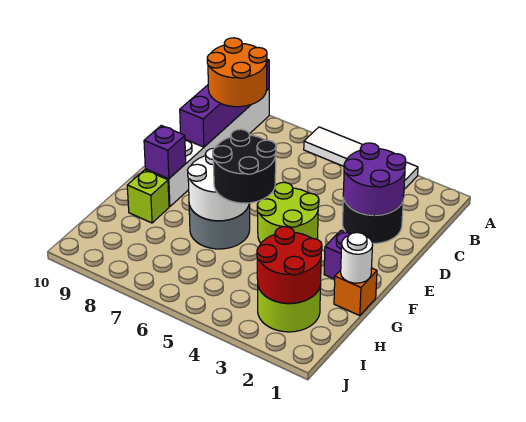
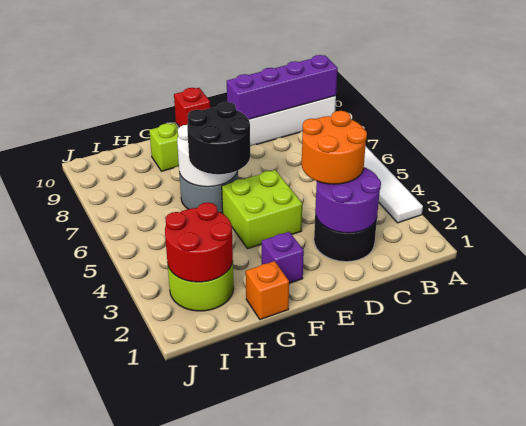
orange 2x2 round brick [207,38,267,107] -> orange 2x2 round brick moved to [302,111,367,184]
lime 2x2 round brick [257,182,319,243] -> lime 2x2 brick [222,170,302,249]
purple 1x1 brick [144,126,186,179] -> red 1x1 brick [174,88,210,127]
white 1x1 round brick [341,233,373,283] -> none

